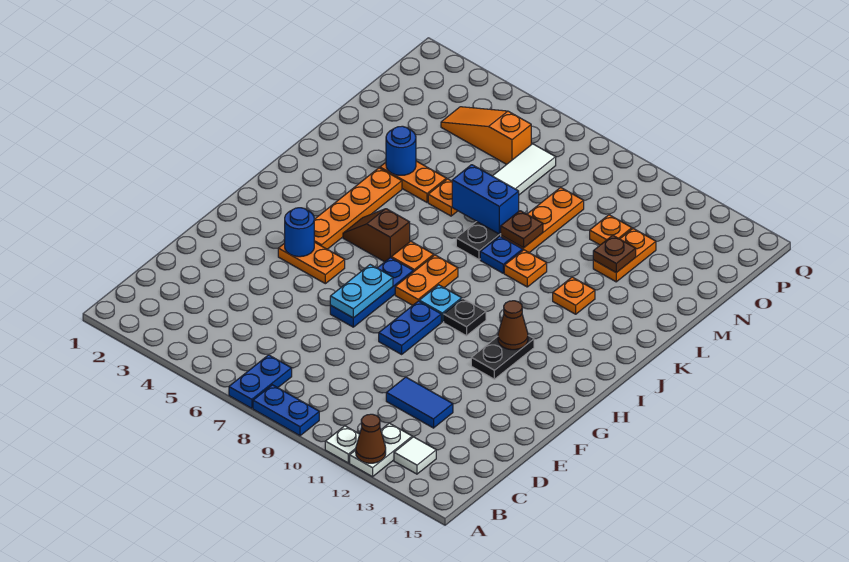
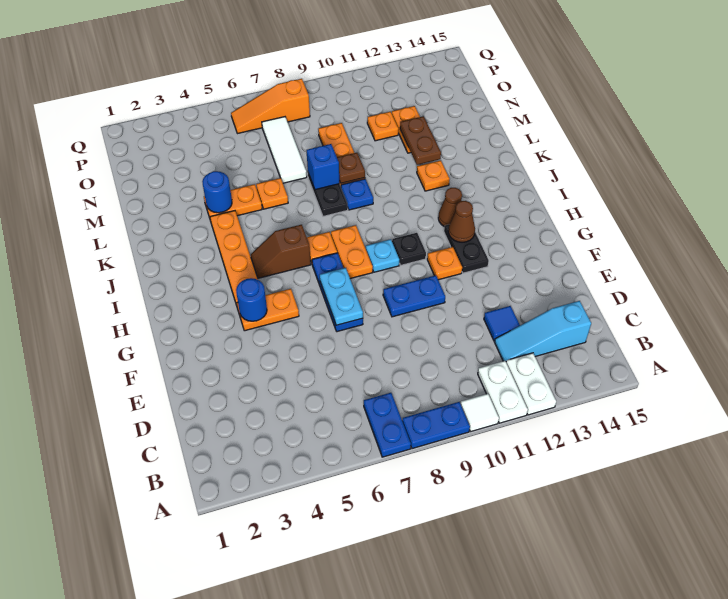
white 1x1 plate [325,426,360,463] -> white 1x2 plate [478,361,528,423]
brown 1x1 cone [356,414,386,463] -> brown 1x1 cone moved to [438,188,462,226]
white 1x1 tile [394,437,436,474] -> white 1x1 tile moved to [461,394,499,431]
none -> cyan 1x3 slope [495,301,591,361]
blue 1x2 tile [386,377,453,428] -> blue 1x1 tile [484,306,520,341]
blue 1x2 plate [379,301,441,354] -> blue 1x2 plate turned to [383,275,445,317]
orange 1x1 plate [504,250,547,287] -> orange 1x1 plate moved to [427,247,462,280]
blue 1x2 brick [452,165,519,234] -> blue 1x1 brick [307,144,339,190]
brown 1x1 plate [593,235,636,273] -> brown 1x2 plate [400,116,441,165]
orange 1x3 slope [441,107,531,164] -> orange 1x3 slope moved to [231,79,310,134]

